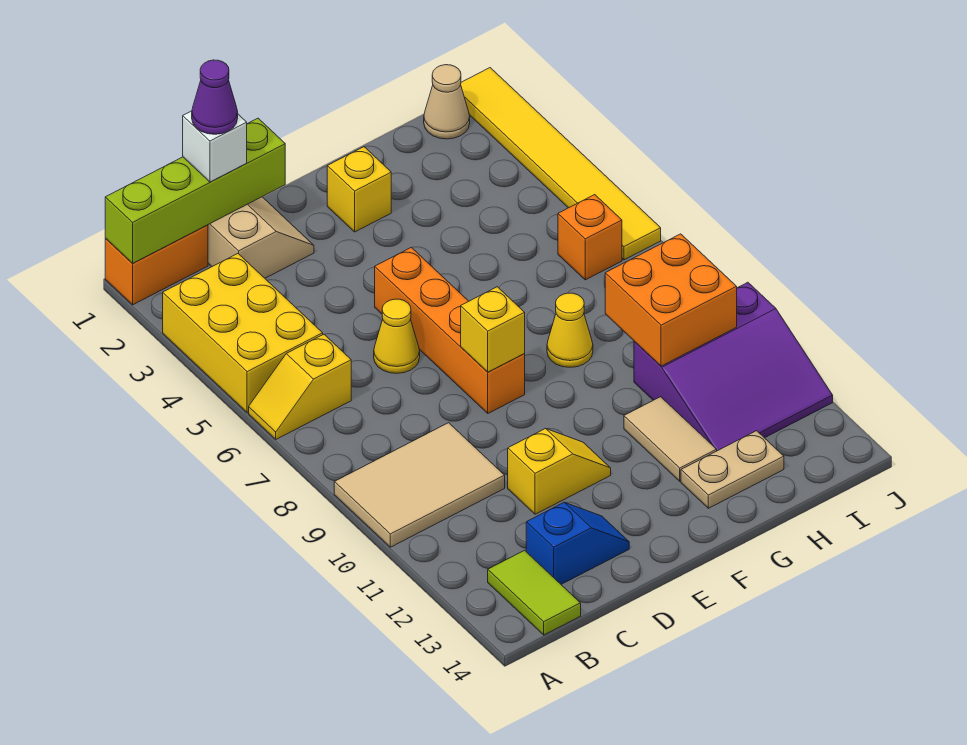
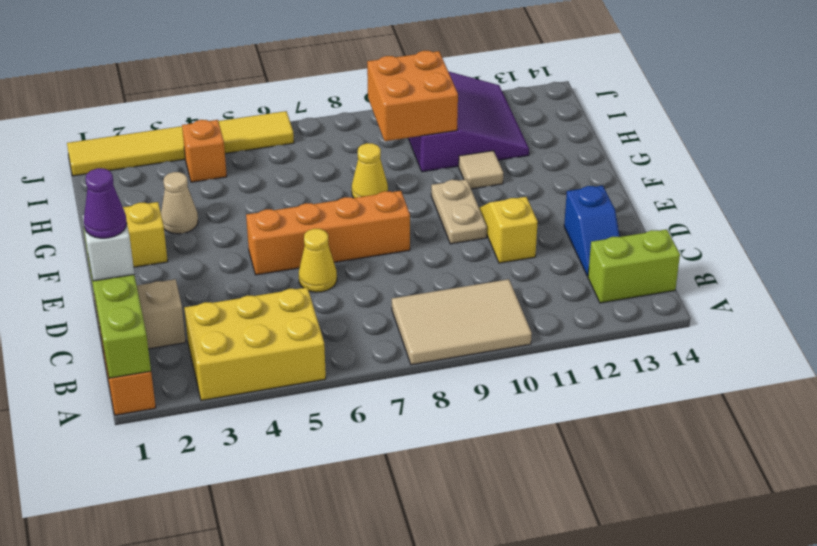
yellow 1x2 slope [249,334,351,439] -> none
tan 2x3 tile [334,423,505,547] -> tan 2x3 tile turned to [392,279,532,365]
lime 1x2 tile [488,550,581,635] -> lime 1x2 brick [588,229,680,303]
blue 1x2 slope [526,502,629,584] -> blue 1x2 slope turned to [564,185,620,276]
yellow 1x1 brick [461,287,525,372] -> none
tan 1x2 tile [624,397,717,481] -> tan 1x1 tile [459,151,503,189]
tan 1x2 plate [681,431,784,508] -> tan 1x2 plate moved to [431,179,487,244]
tan 1x1 cone [424,65,470,139] -> tan 1x1 cone moved to [161,172,198,234]
orange 1x1 brick [558,195,622,280] -> orange 1x1 brick moved to [182,120,227,182]

